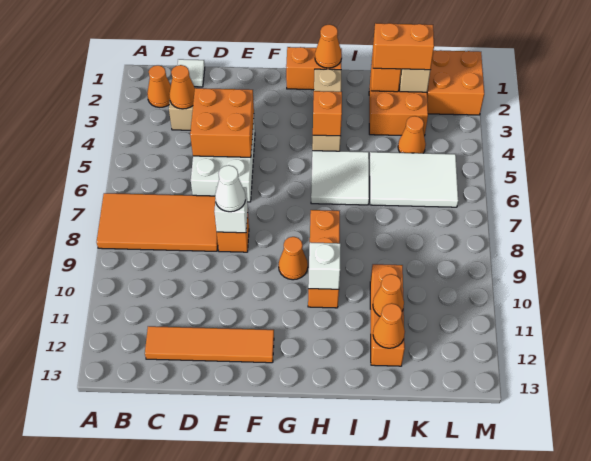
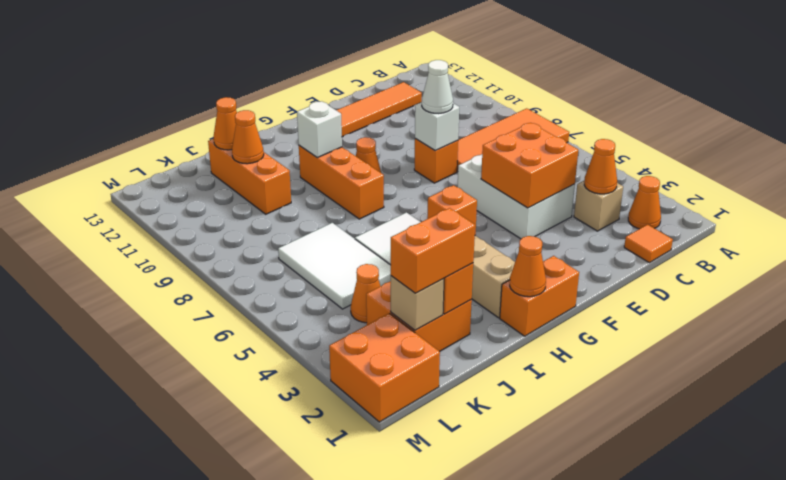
white 1x1 tile [177,59,205,87] -> orange 1x1 tile [624,224,673,263]
white 2x3 tile [370,152,458,207] -> white 2x3 tile turned to [278,223,391,309]

